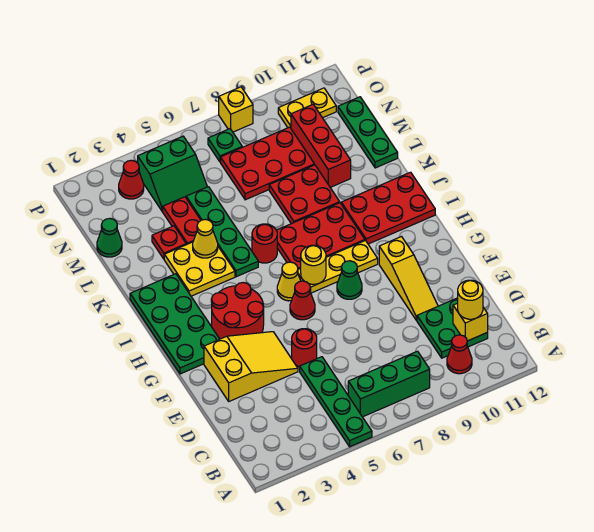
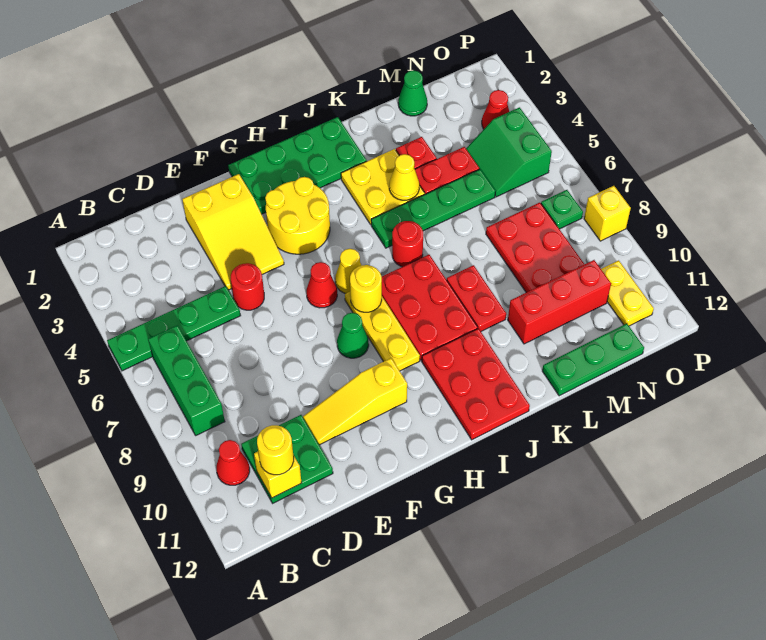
red 2x2 round brick [211,283,264,339] -> yellow 2x2 round brick [265,177,330,254]
red 2x2 plate [269,165,340,224] -> red 1x2 plate [447,265,506,331]

